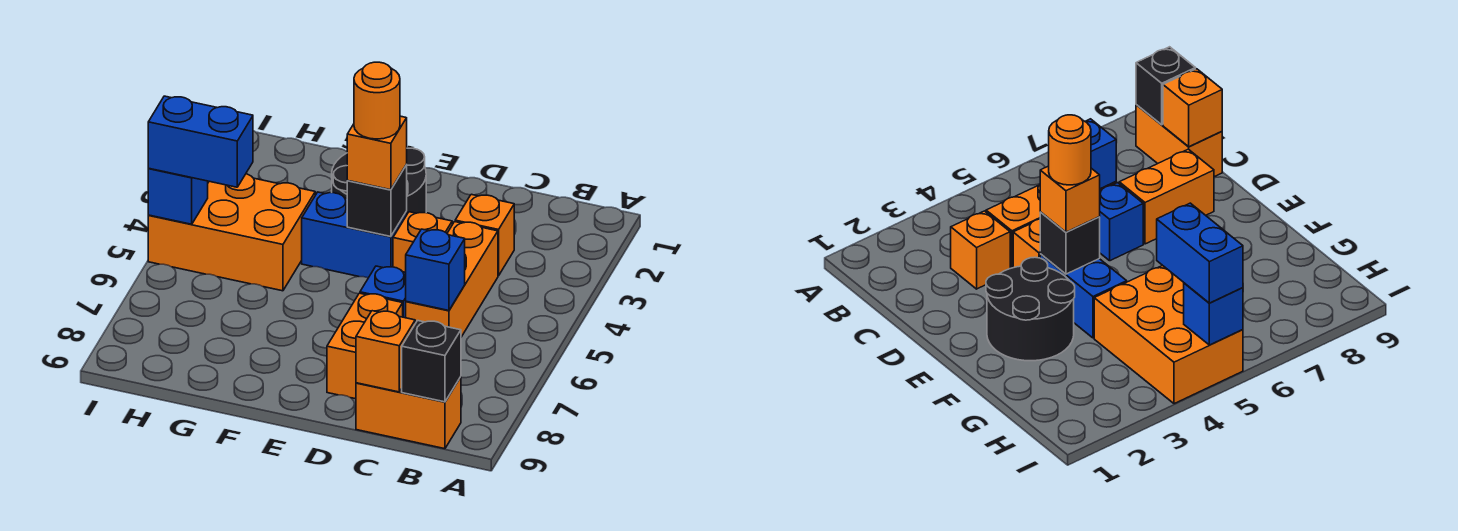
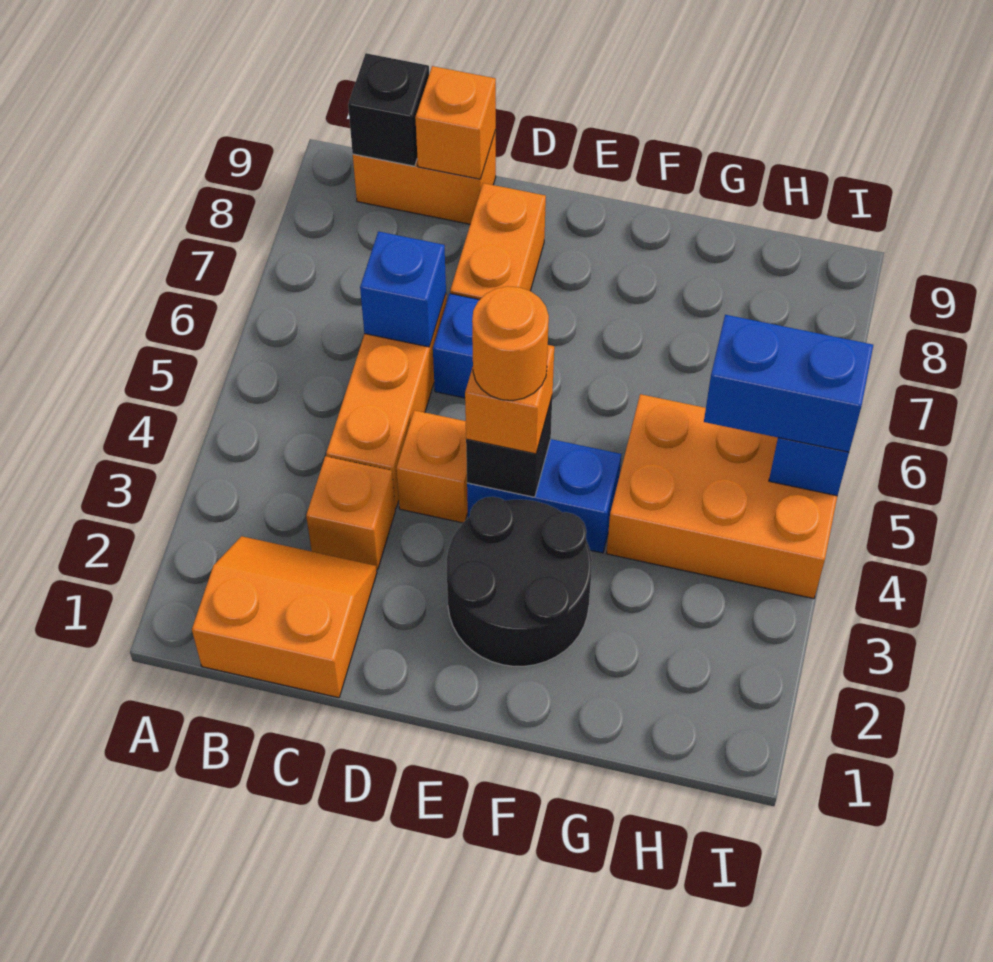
none -> orange 2x2 slope [192,536,377,698]

